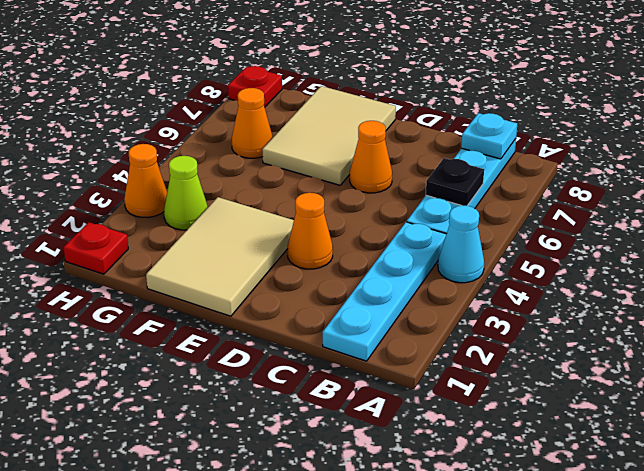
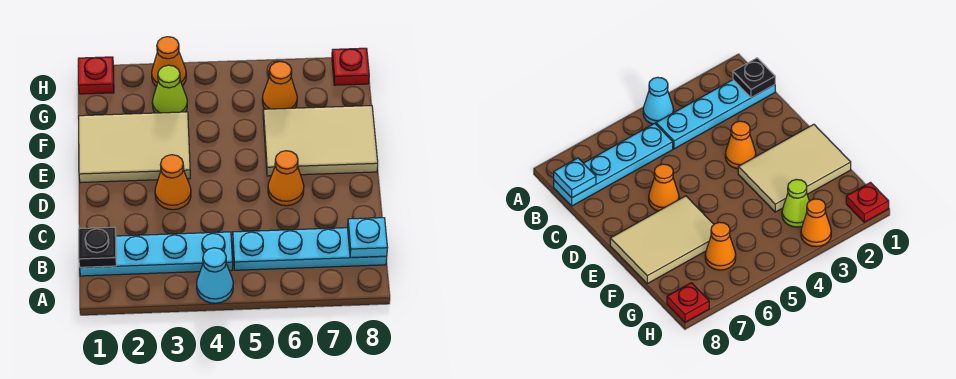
black 1x1 plate [426,158,484,206] -> black 1x1 plate moved to [79,227,116,267]

